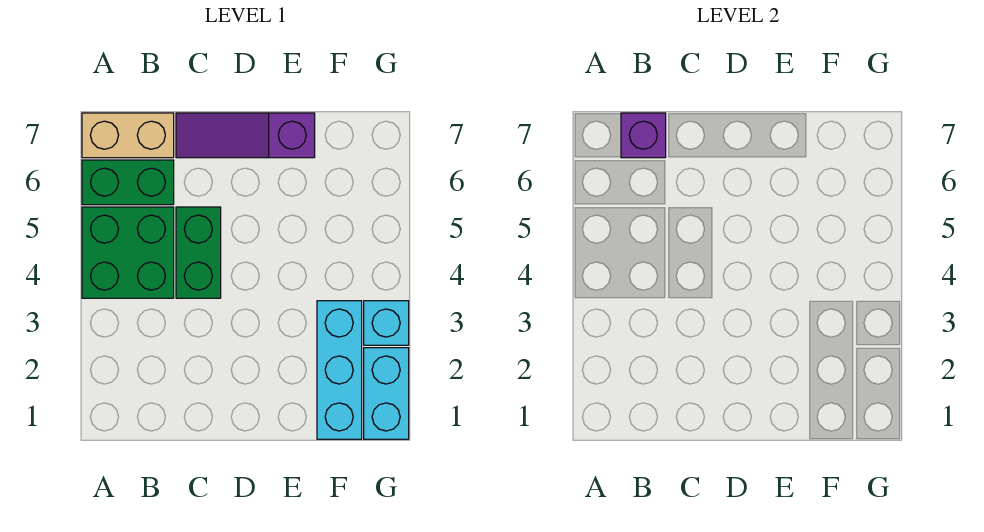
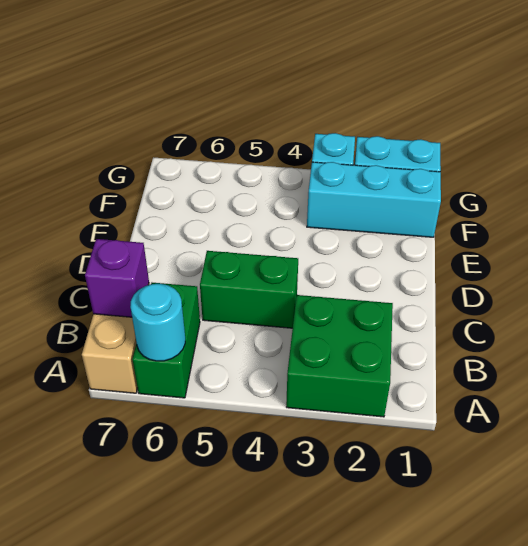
green 2x2 brick [82,207,174,298] -> green 2x2 brick moved to [286,295,393,417]
none -> cyan 1x1 round brick [130,284,185,361]
purple 1x3 slope [176,113,315,158] -> none

